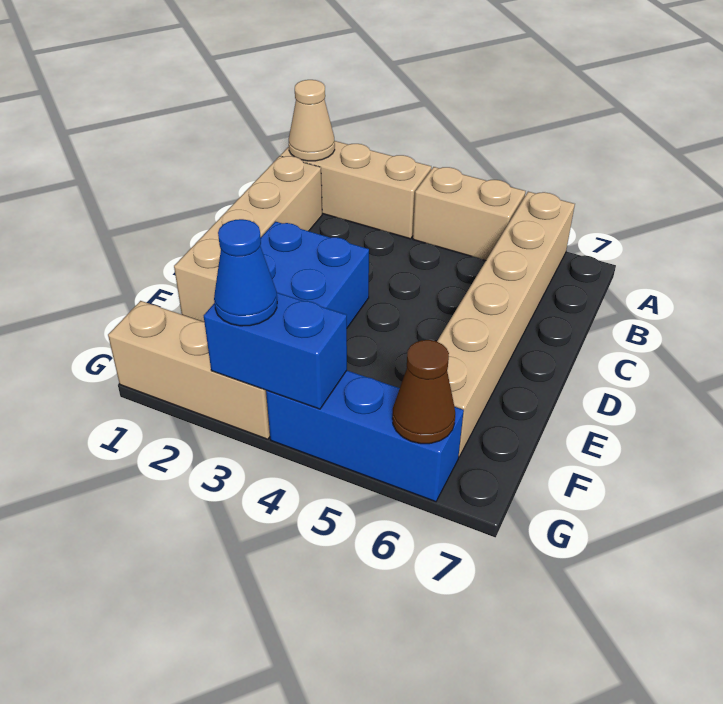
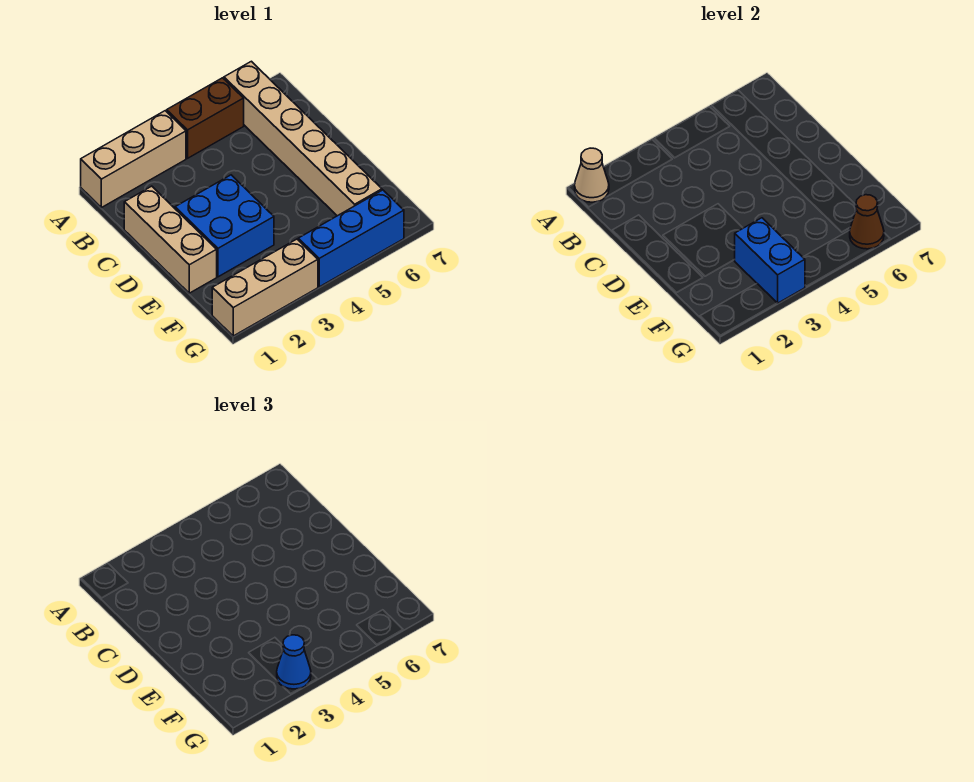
tan 1x2 brick [413,167,526,260] -> brown 1x2 brick [167,78,244,158]
tan 1x4 brick [174,156,322,322] -> tan 1x3 brick [124,186,217,293]
blue 1x2 brick [204,293,347,409] -> blue 1x2 brick turned to [734,218,805,303]

